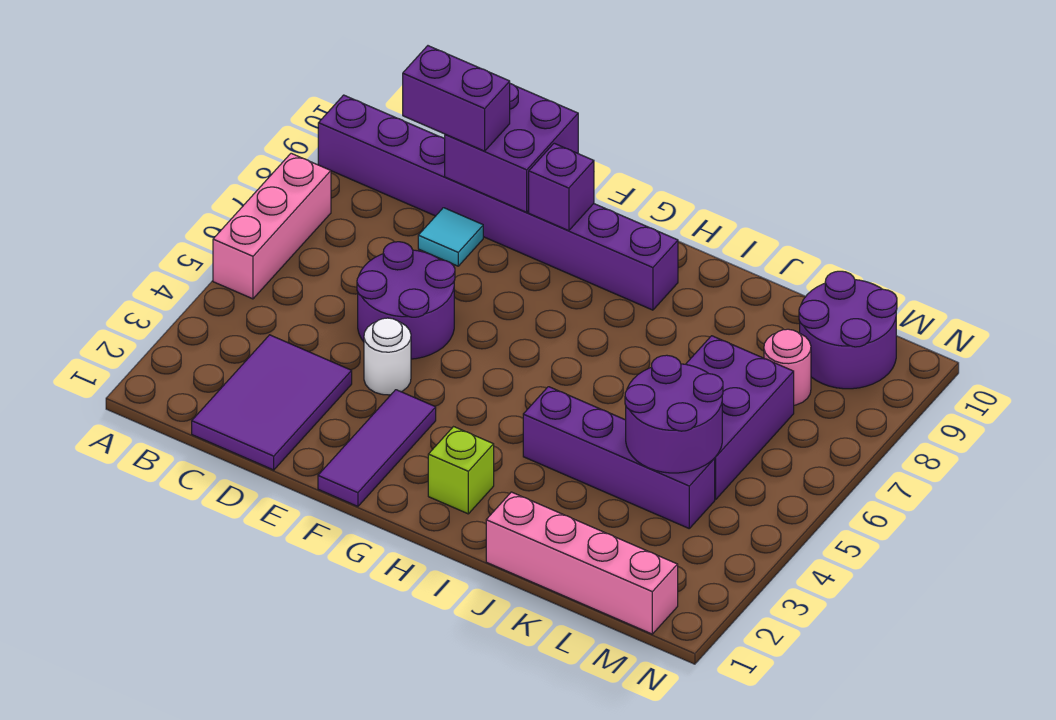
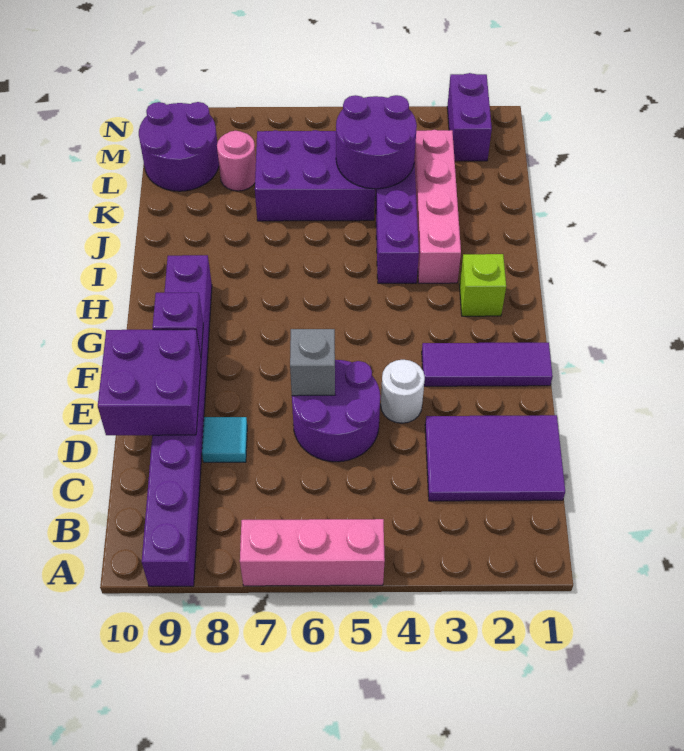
purple 1x2 brick [403,46,510,151] -> purple 1x2 brick moved to [447,73,492,161]
none -> grey 1x1 brick [290,329,335,396]
pink 1x4 brick [486,492,678,634] -> pink 1x4 brick moved to [414,130,461,283]

